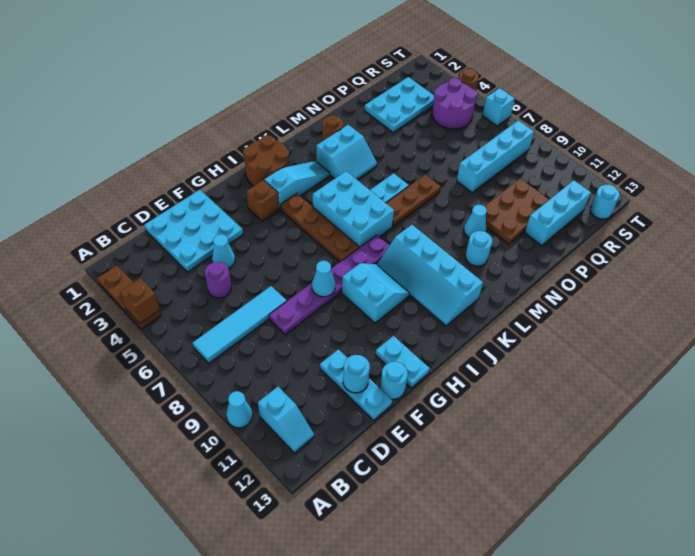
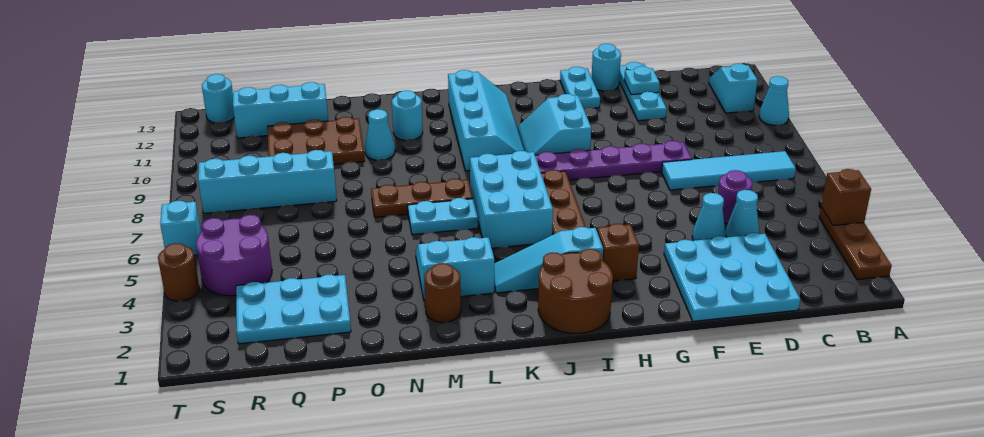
cyan 1x1 round brick [343,355,370,393] -> cyan 1x1 plate [624,66,660,95]
cyan 1x1 cone [312,261,335,297] -> cyan 1x1 cone moved to [726,190,759,237]

